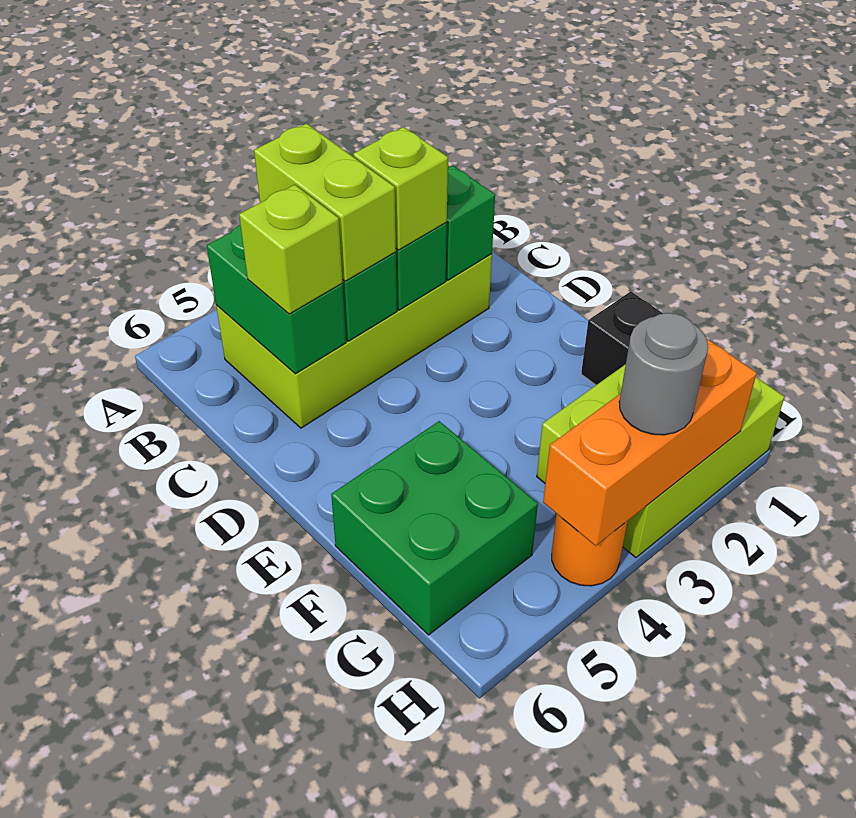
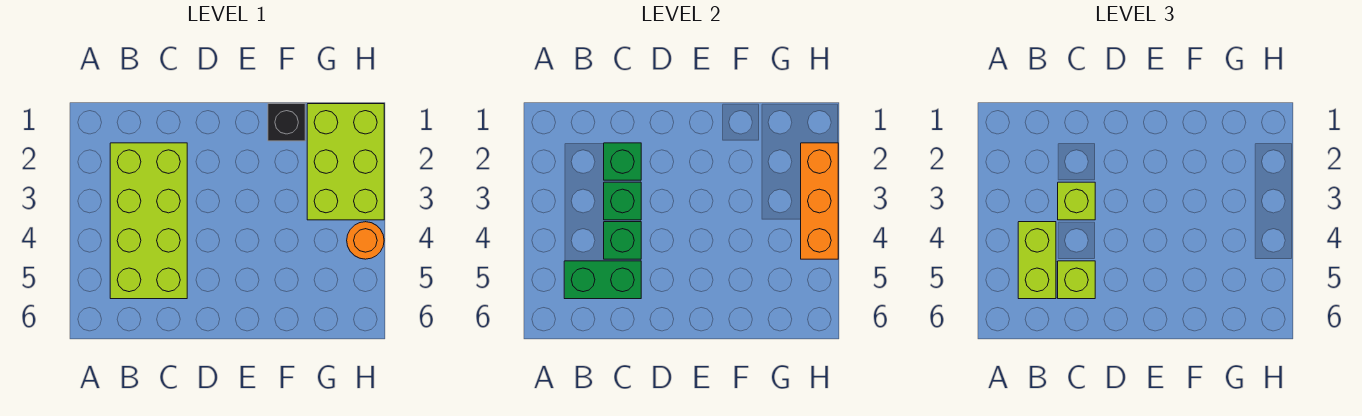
lime 1x2 brick [254,124,396,281] -> lime 1x2 brick turned to [1018,222,1056,299]
green 2x2 brick [331,421,538,635] -> none
grey 1x1 round brick [619,313,708,435] -> none

